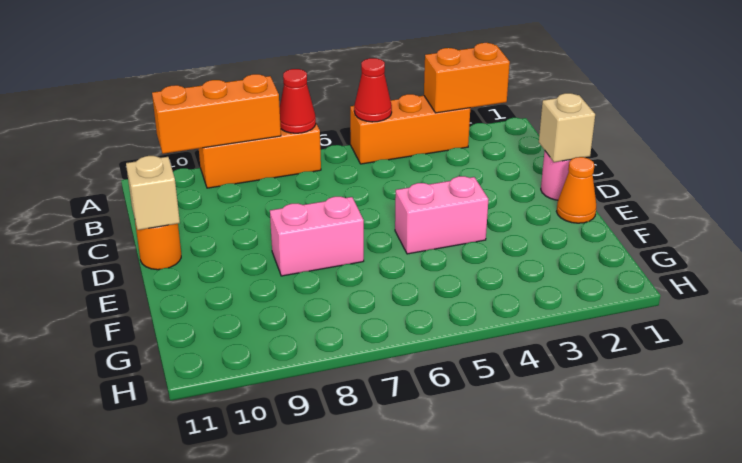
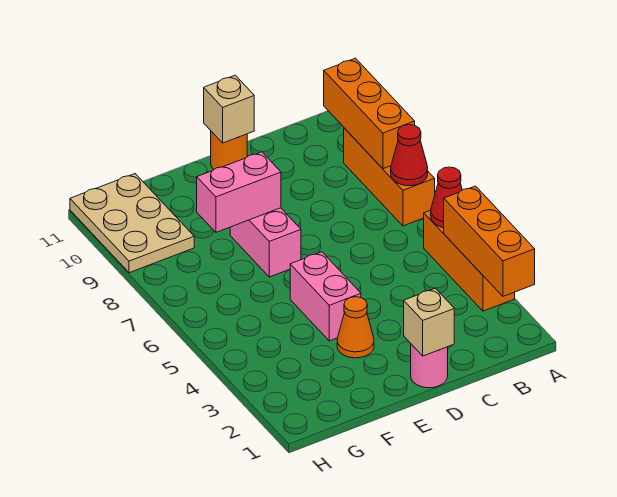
orange 1x2 brick [424,43,510,113] -> orange 1x3 brick [444,186,535,296]
orange 1x1 cone [557,157,596,223] -> orange 1x1 cone moved to [337,297,374,358]
none -> pink 1x2 brick [197,152,281,232]
none -> tan 2x3 plate [70,174,194,273]

